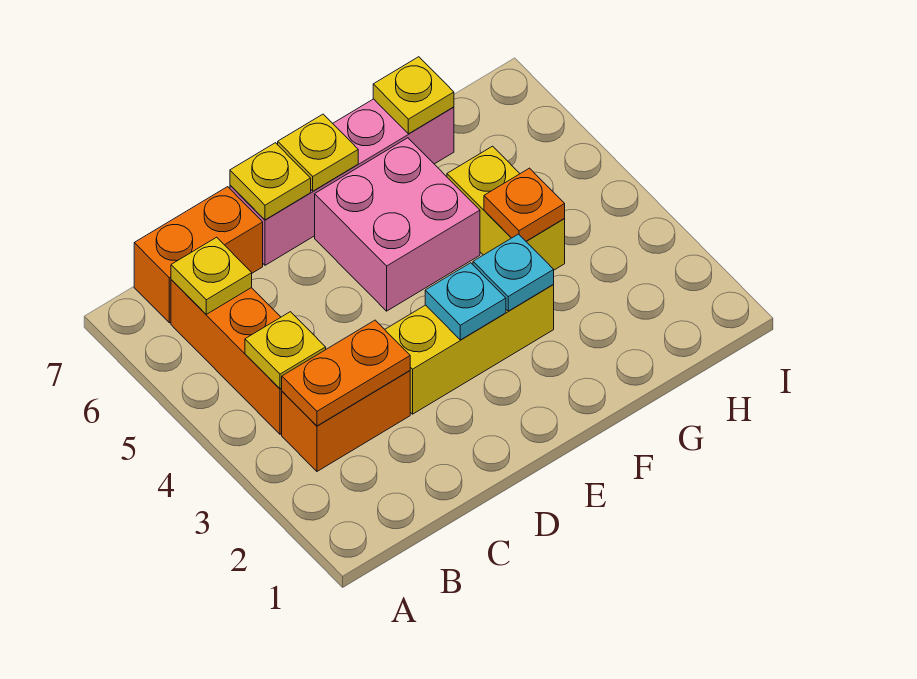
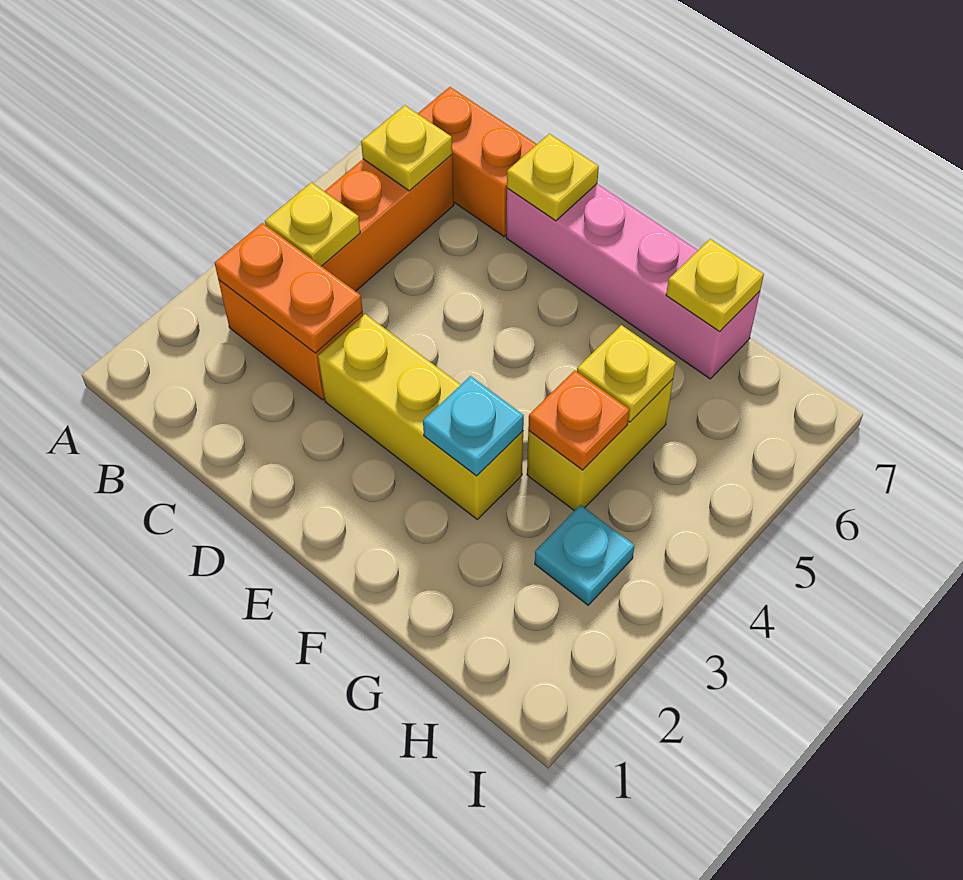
cyan 1x1 plate [425,263,506,340] -> cyan 1x1 plate moved to [535,505,634,605]
pink 2x2 brick [315,138,480,311] -> none
yellow 1x1 plate [278,114,358,191] -> yellow 1x1 plate moved to [577,325,676,422]

